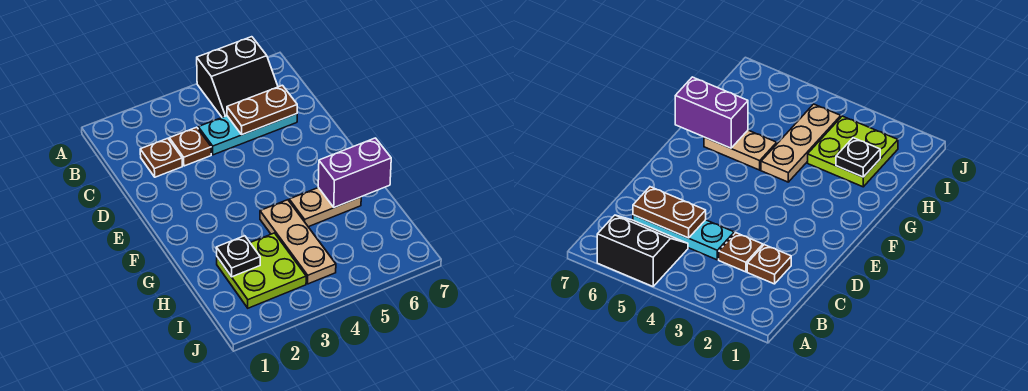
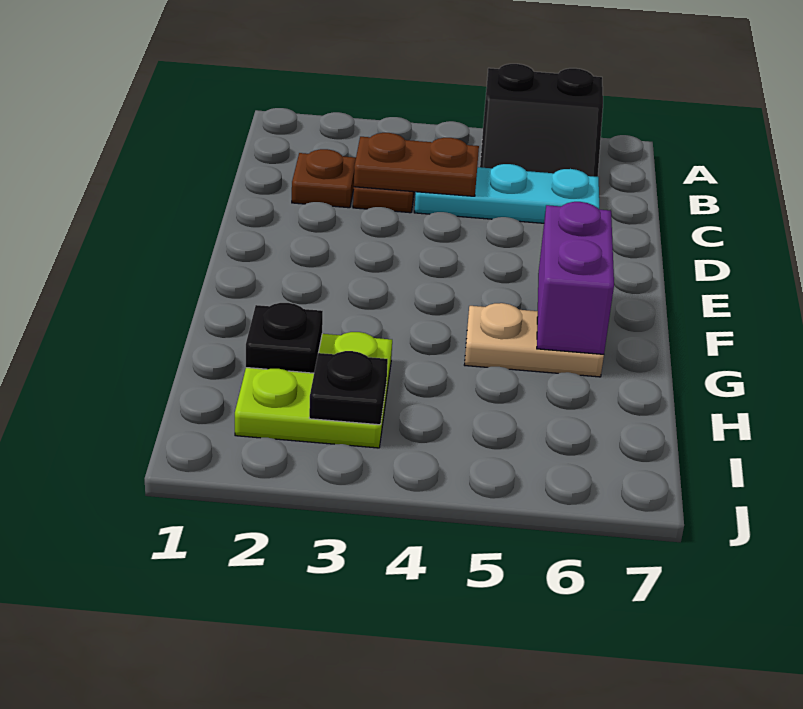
brown 1x2 plate [227,85,297,135] -> brown 1x2 plate moved to [354,133,479,196]
tan 1x3 plate [260,200,336,284] -> none
purple 1x2 brick [318,138,391,208] -> purple 1x2 brick turned to [537,202,614,354]
none -> black 1x1 plate [309,351,388,425]

